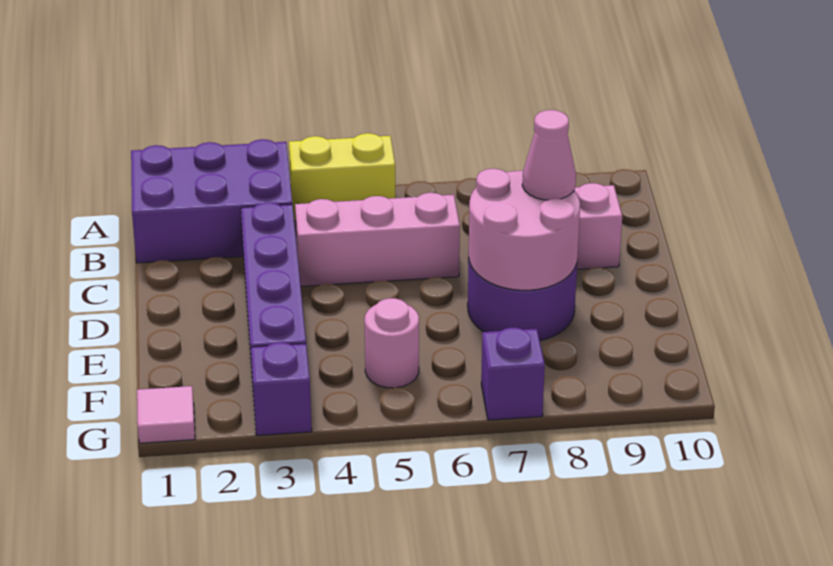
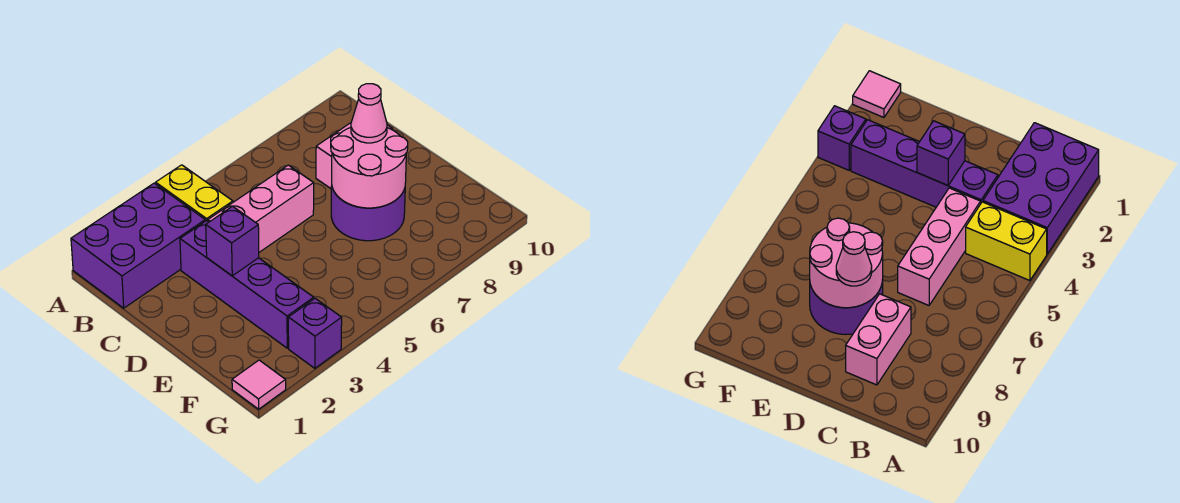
yellow 1x2 brick [289,133,395,221] -> yellow 1x2 brick turned to [156,165,233,221]
pink 1x1 round brick [365,298,419,388] -> none
purple 1x1 brick [481,328,545,420] -> purple 1x1 brick moved to [206,206,259,276]

